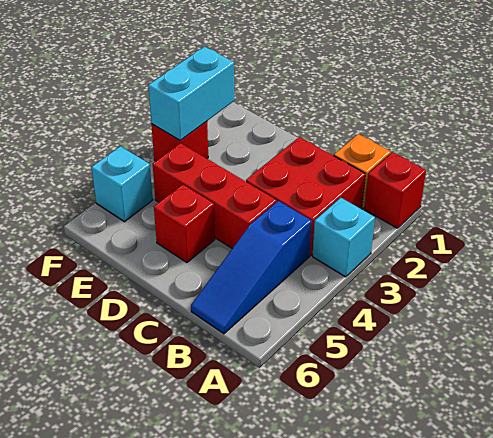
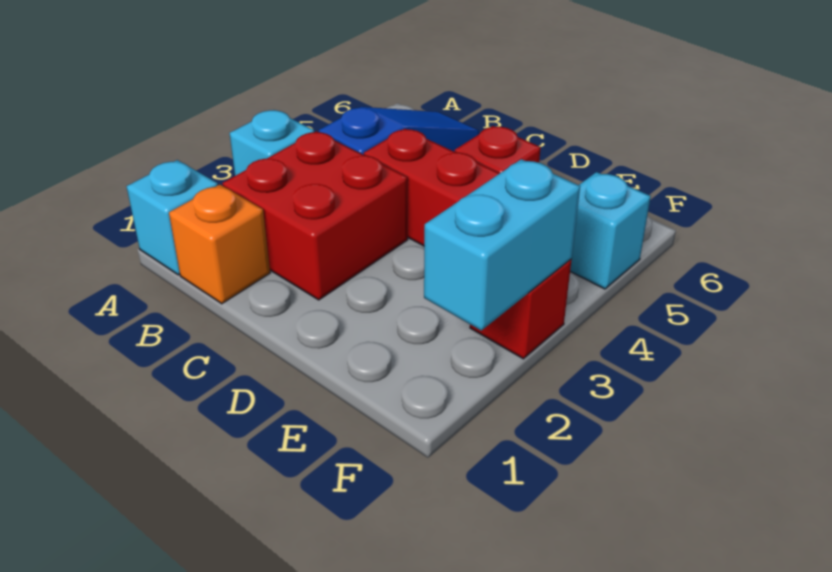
red 1x1 brick [365,152,426,228] -> cyan 1x1 brick [127,160,218,275]

